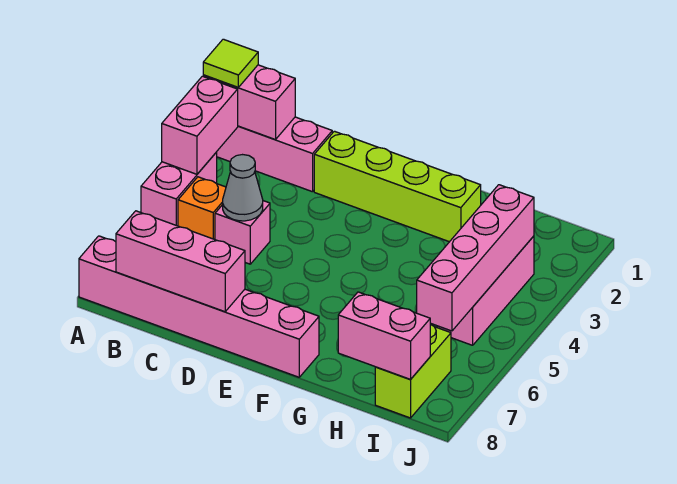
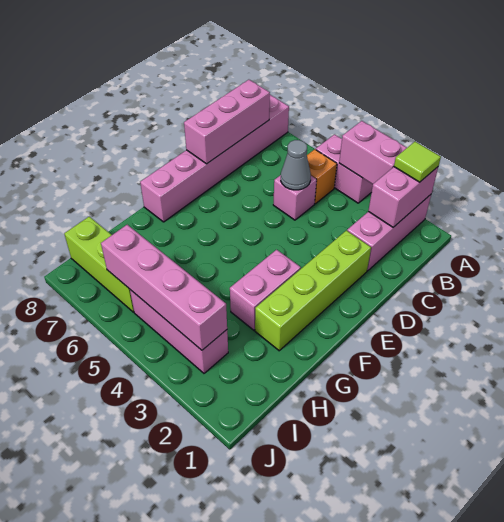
pink 1x2 brick [338,292,430,380] -> pink 1x2 brick moved to [230,250,301,330]
lime 1x2 brick [375,324,451,418] -> lime 1x3 brick [64,217,134,312]

